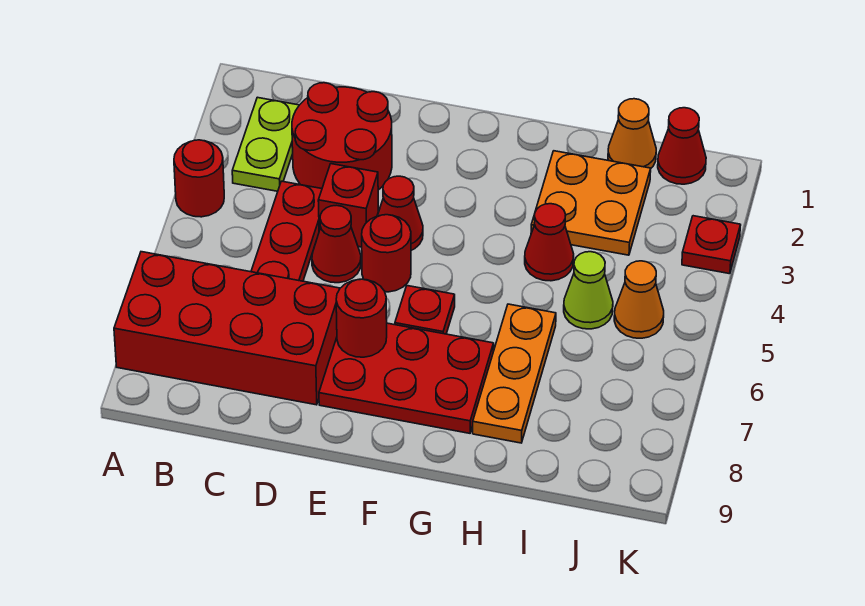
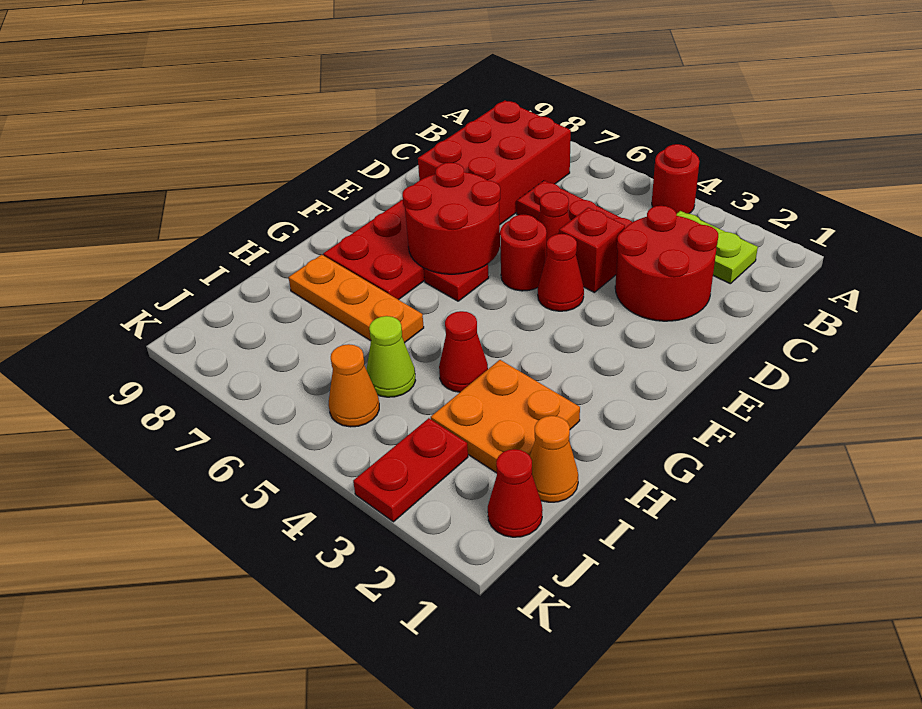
red 2x4 brick [114,252,340,405] -> red 2x3 brick [418,101,571,224]
red 1x1 round brick [336,279,387,357] -> red 2x2 round brick [402,163,500,274]
red 1x1 plate [682,216,740,274] -> red 1x2 plate [353,418,468,522]

